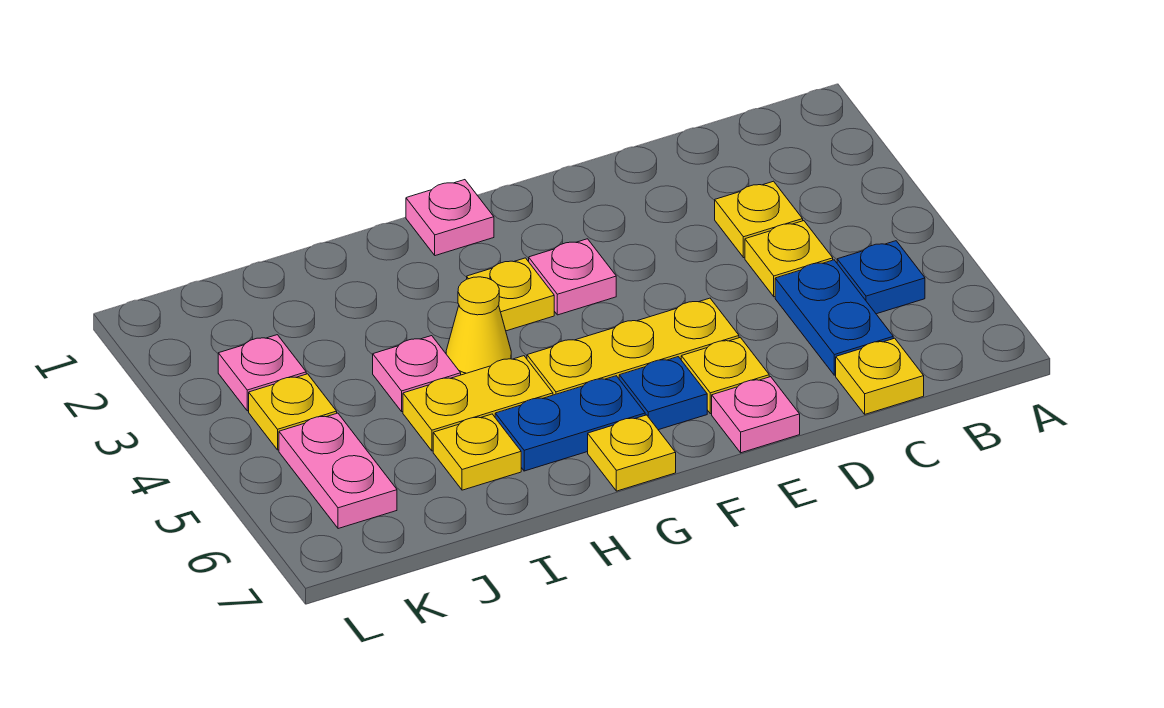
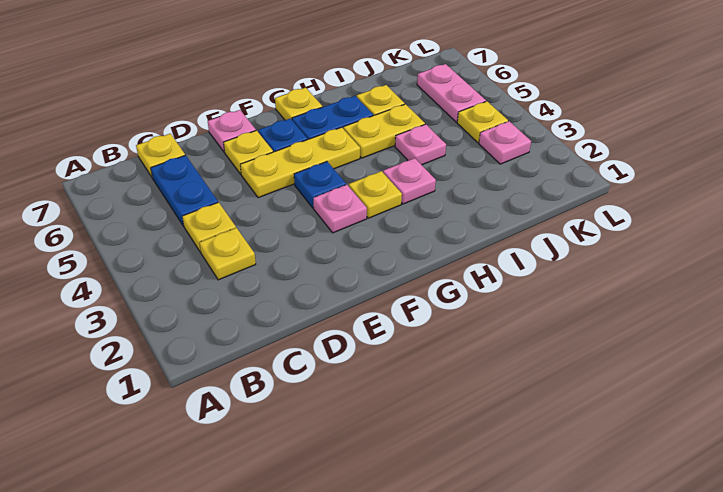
blue 1x1 plate [837,241,925,314] -> blue 1x1 plate moved to [294,162,346,208]
pink 1x1 plate [406,180,494,256] -> pink 1x1 plate moved to [383,158,436,204]
yellow 1x1 cone [446,277,511,375] -> none

